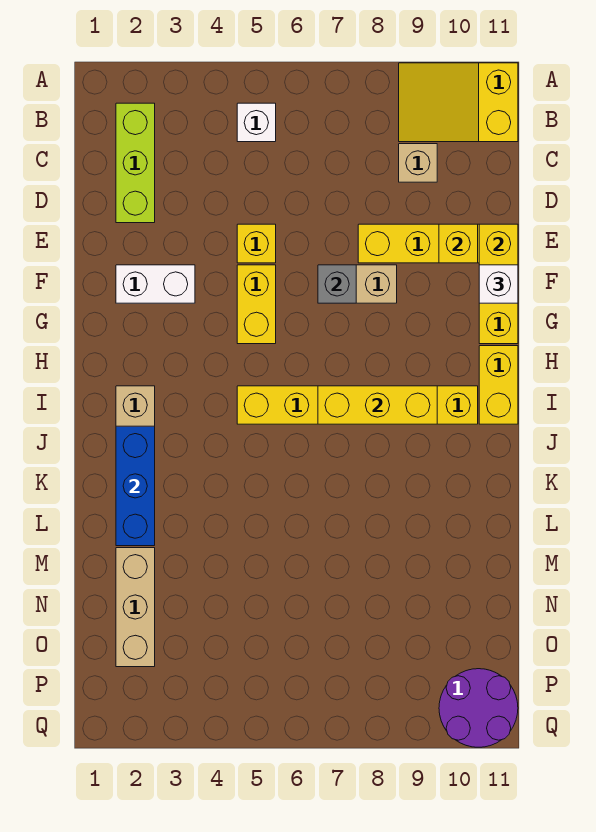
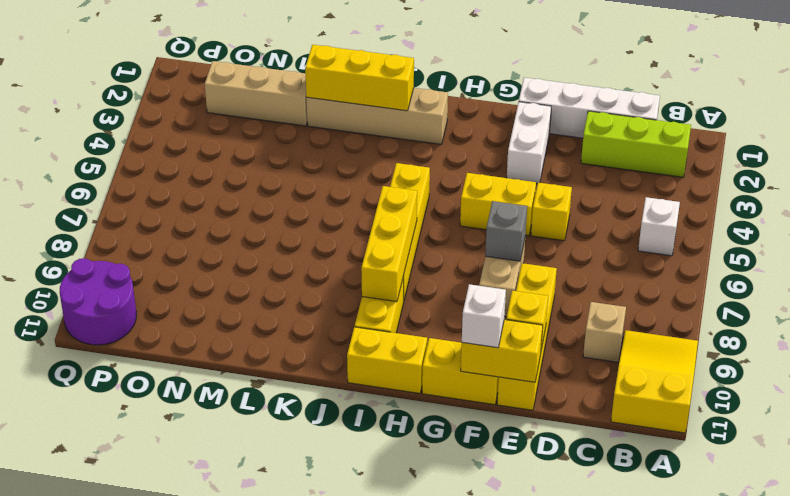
none -> white 1x4 brick [519,78,660,138]
blue 1x3 brick [116,426,155,546] -> yellow 1x3 brick [305,45,414,111]

